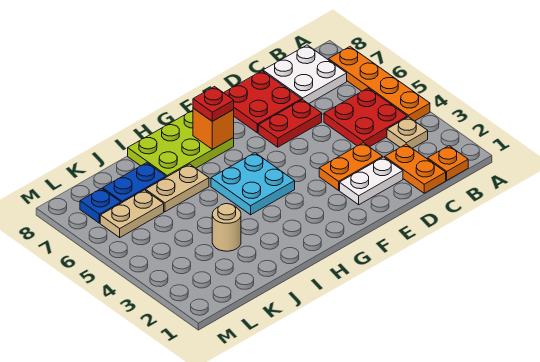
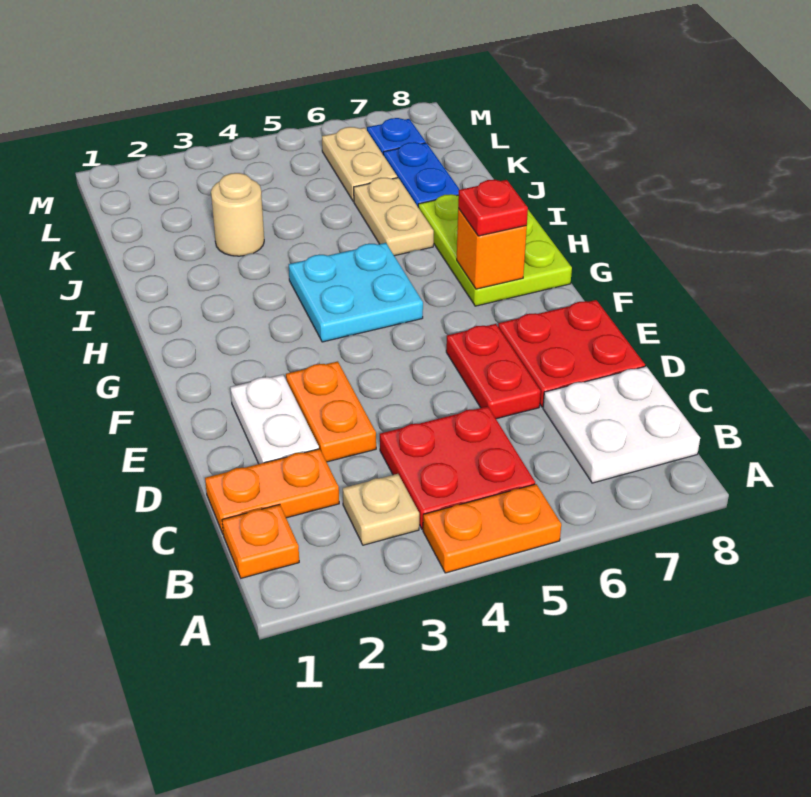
orange 1x4 plate [328,47,430,121] -> orange 1x2 plate [423,484,561,573]

